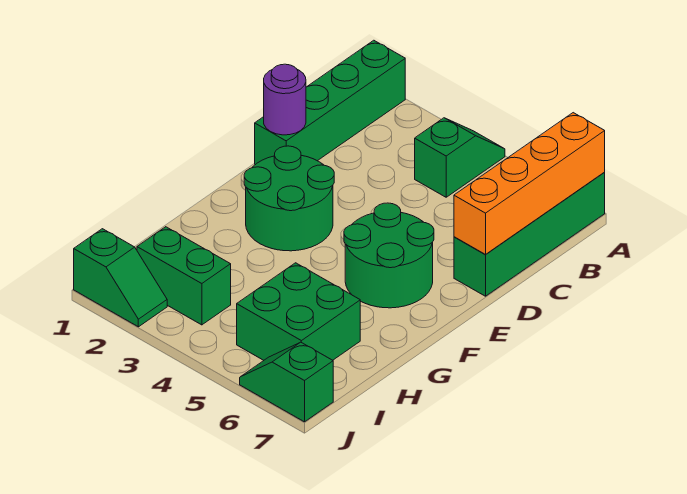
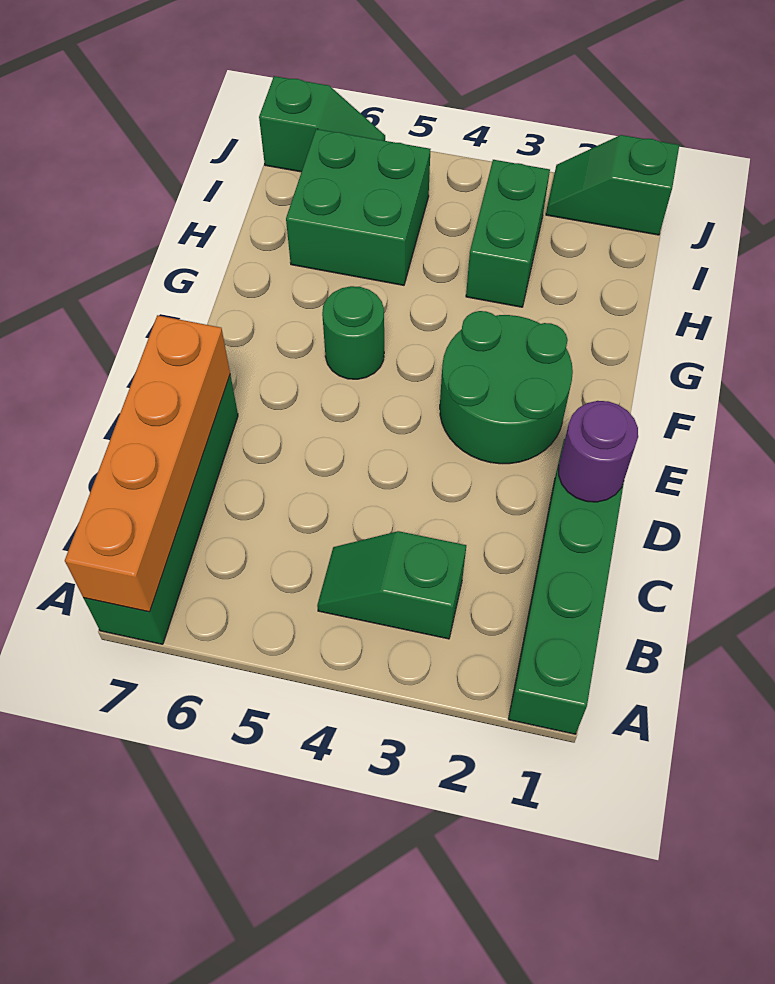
green 1x2 slope [415,118,505,197] -> green 1x2 slope turned to [317,531,466,639]
green 2x2 round brick [344,203,434,308] -> green 1x1 round brick [322,286,384,379]
green 1x2 brick [137,227,231,325] -> green 1x2 brick turned to [466,160,550,307]

